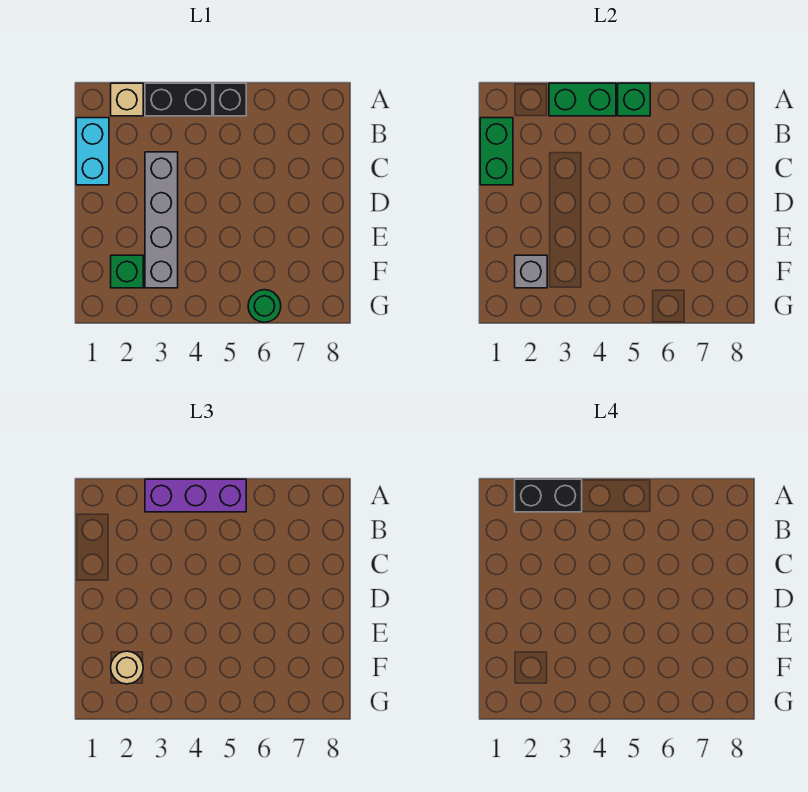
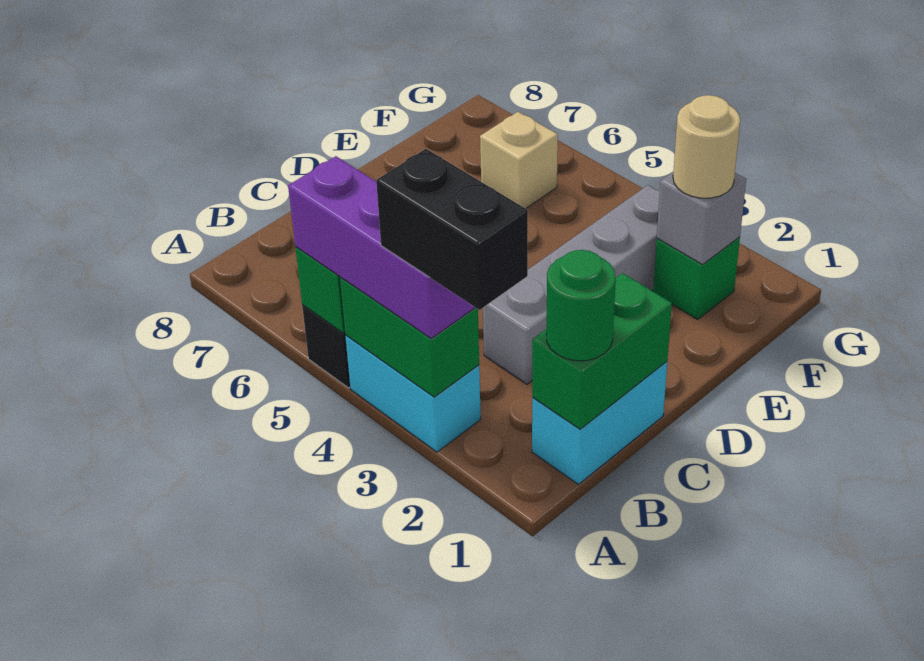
tan 1x1 brick [111,83,143,116] -> tan 1x1 brick moved to [480,112,558,209]
black 1x2 brick [145,83,212,116] -> cyan 1x2 brick [345,335,481,452]
green 1x1 round brick [248,290,281,322] -> green 1x1 round brick moved to [546,250,616,361]

